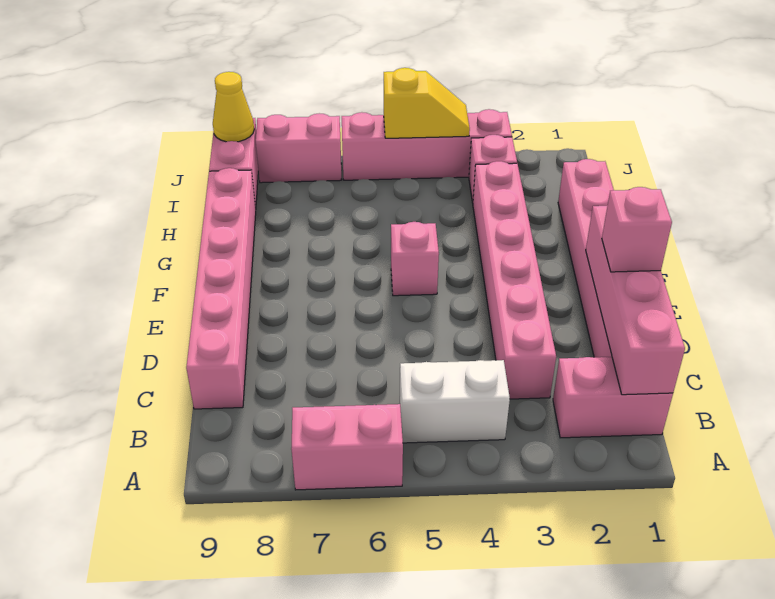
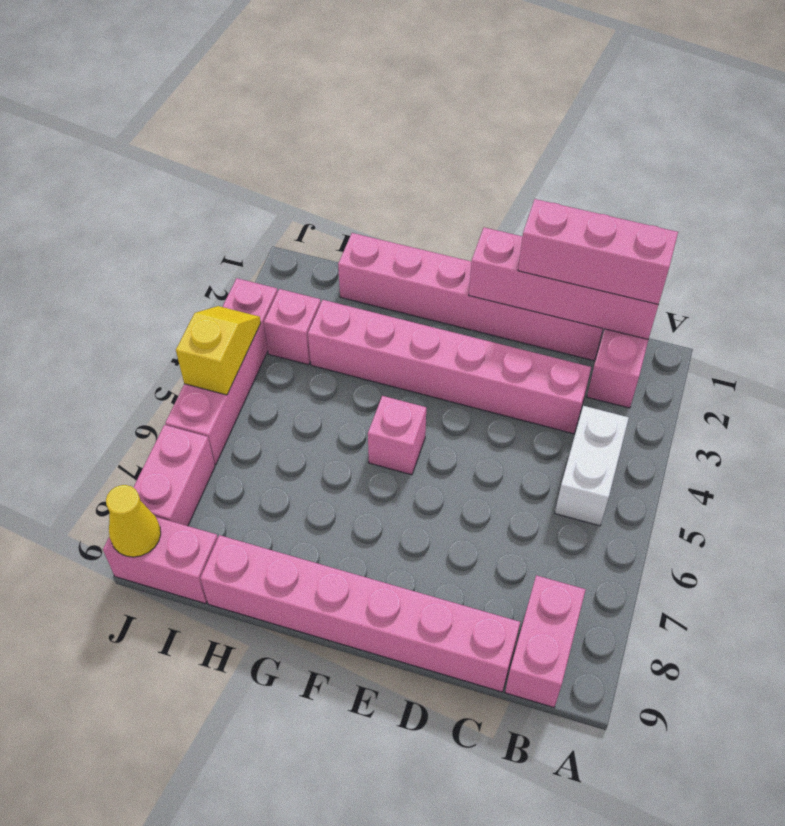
pink 1x2 brick [291,404,403,490] -> pink 1x2 brick moved to [505,575,586,707]
pink 1x1 brick [602,187,672,272] -> pink 1x3 brick [518,199,678,305]

